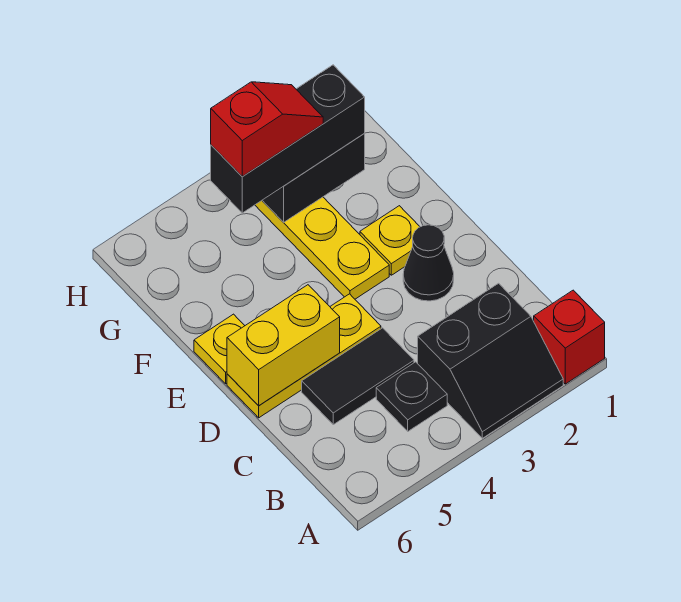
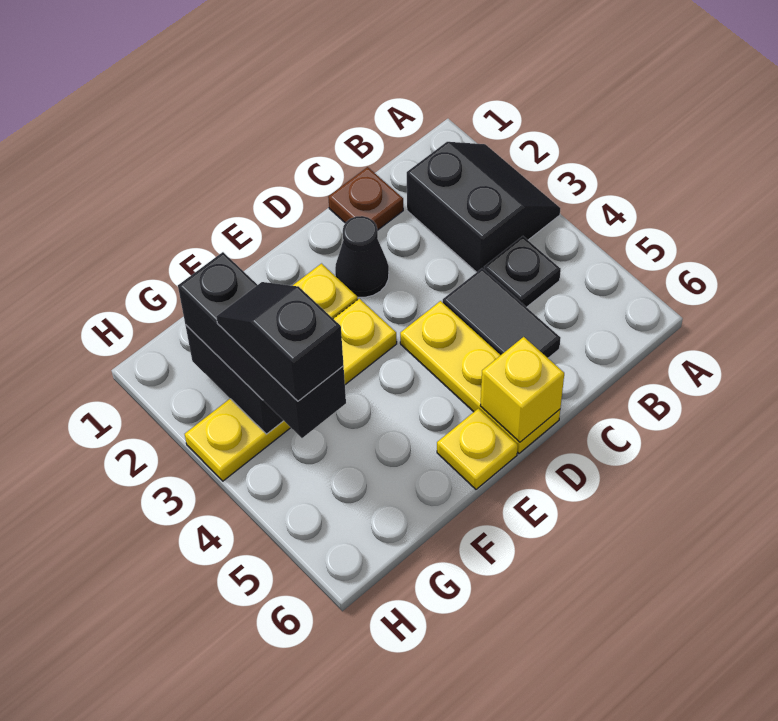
red 1x1 brick [534,290,605,384] -> none
none -> brown 1x1 plate [328,167,403,230]
yellow 1x2 brick [227,285,340,406] -> yellow 1x1 brick [480,337,564,442]
red 1x2 slope [211,82,323,177] -> black 1x2 slope [216,282,344,401]

